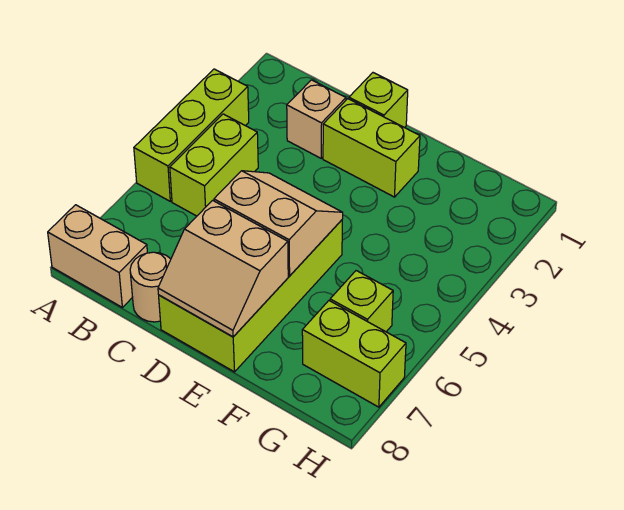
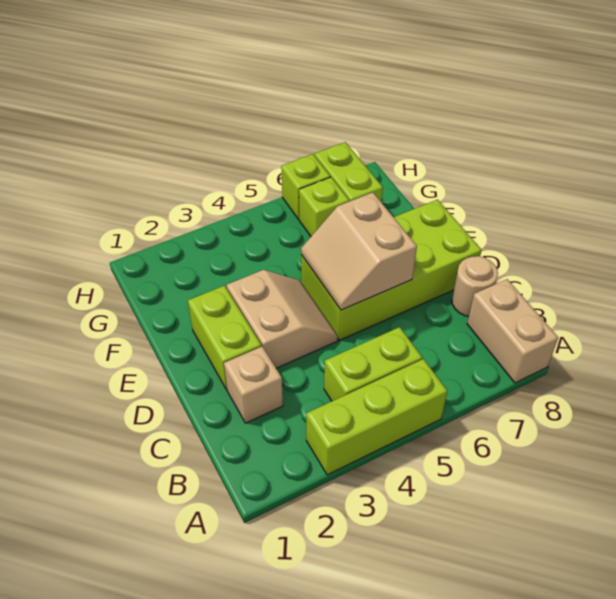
lime 1x1 brick [349,73,408,128] -> lime 1x1 brick moved to [281,154,330,219]
tan 2x2 slope [158,200,288,337] -> tan 2x2 slope moved to [227,270,338,368]

